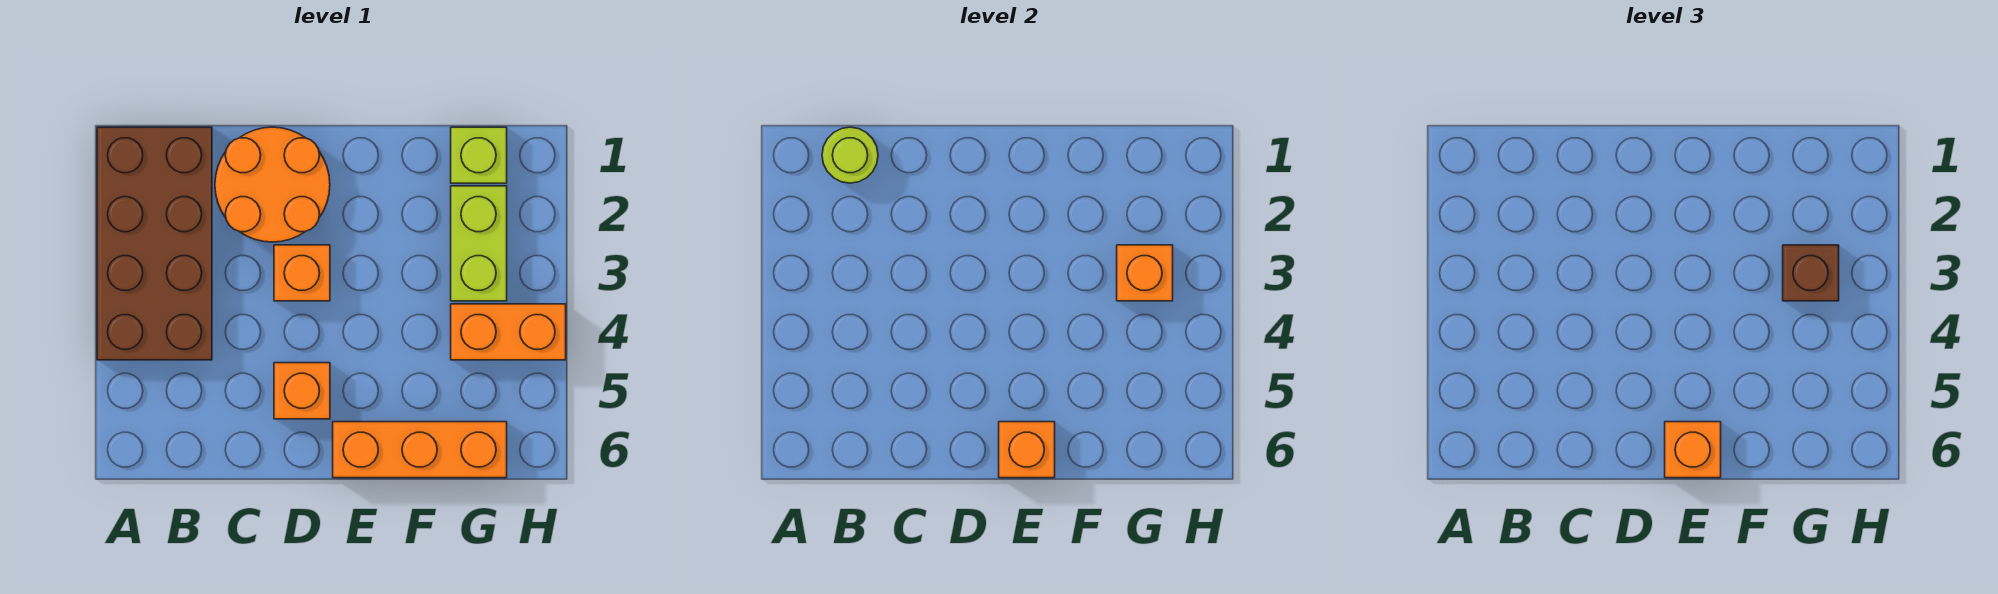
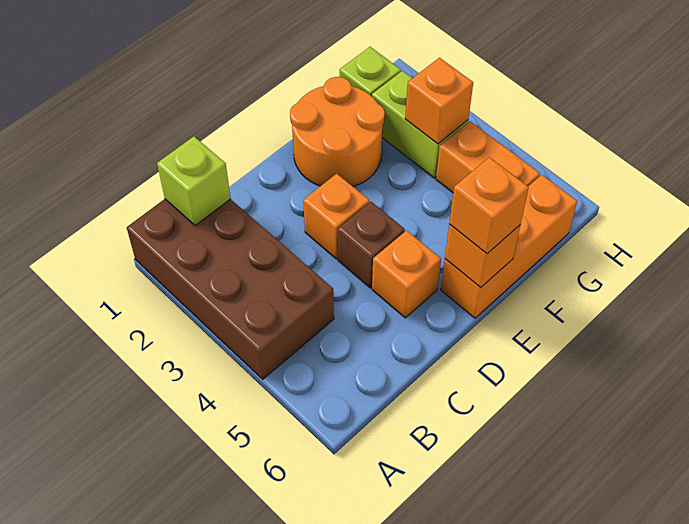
lime 1x1 round brick [822,127,878,183] -> lime 1x1 brick [157,136,231,226]
orange 2x2 round brick [215,127,330,242] -> orange 2x2 round brick moved to [290,77,385,186]
brown 1x1 brick [1783,245,1839,301] -> brown 1x1 brick moved to [338,202,405,288]
orange 1x2 brick [451,304,566,360] -> orange 1x2 brick turned to [436,121,540,193]

